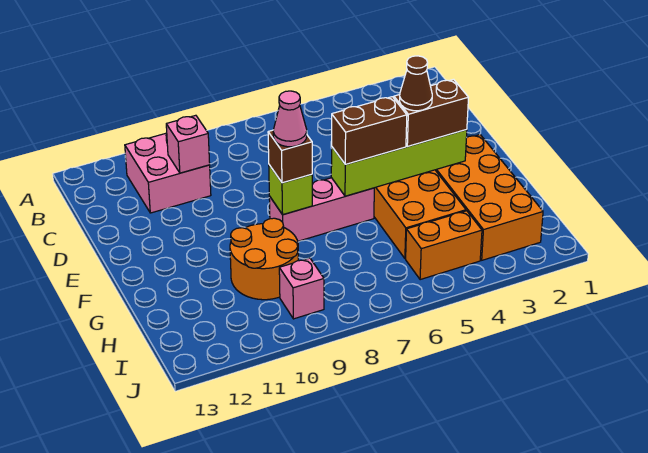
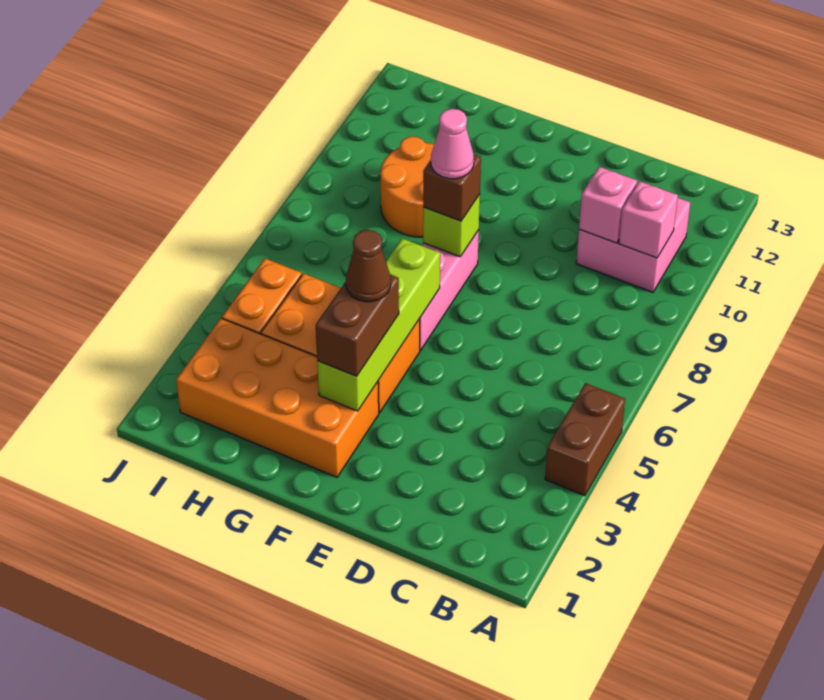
brown 1x2 brick [332,97,407,164] -> brown 1x2 brick moved to [545,383,625,496]
pink 1x1 brick [279,258,324,319] -> pink 1x1 brick moved to [619,181,678,258]

